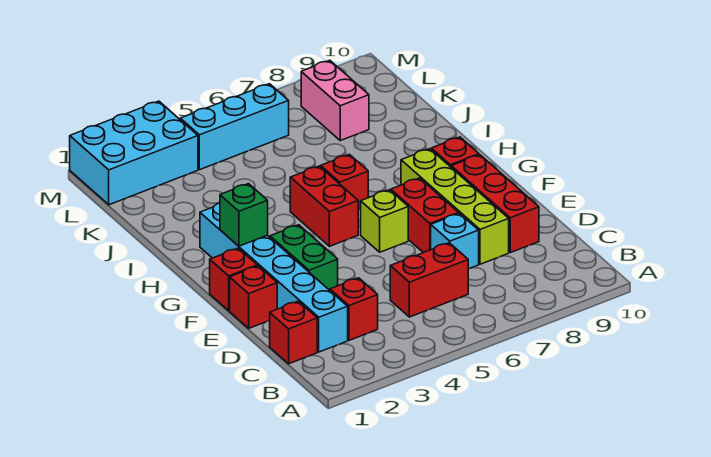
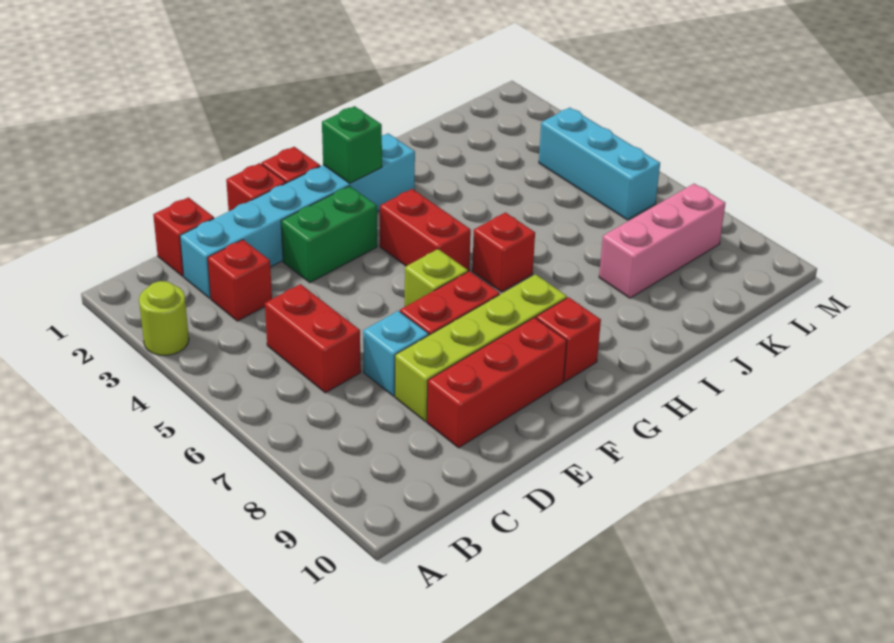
none -> lime 1x1 round brick [139,281,189,355]
red 1x2 brick [290,166,358,246] -> red 1x2 brick turned to [380,189,471,271]
pink 1x2 brick [301,60,369,141] -> pink 1x3 brick [599,184,725,298]
cyan 2x3 brick [70,101,198,205] -> none

